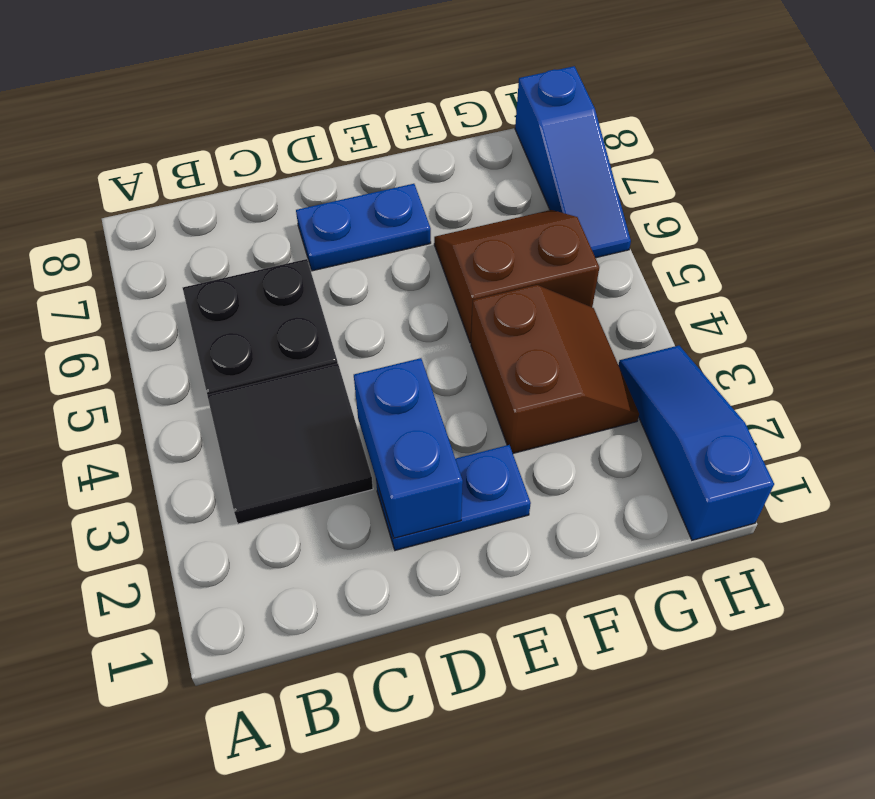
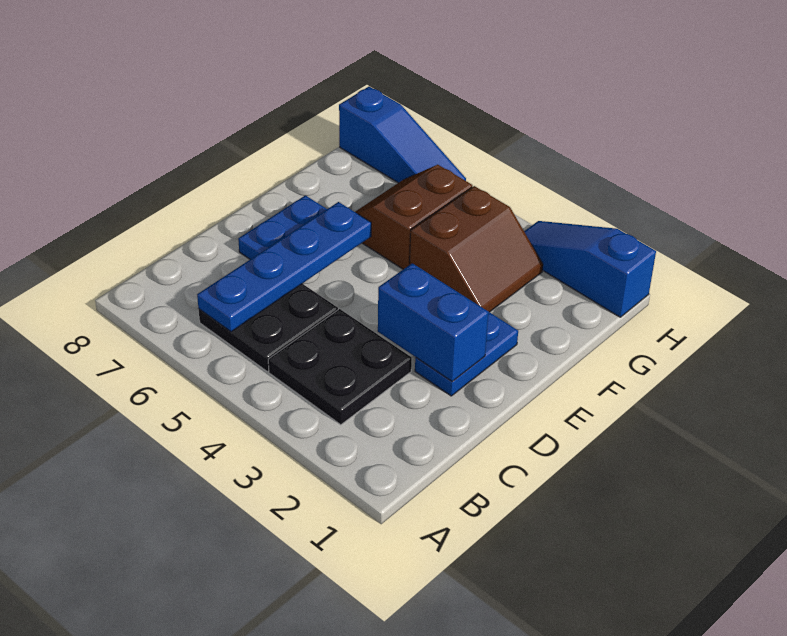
black 2x2 tile [207,364,373,524] -> black 2x2 plate [268,309,412,425]
none -> blue 1x4 plate [197,202,371,332]
brown 2x2 slope [471,285,639,453] -> brown 2x2 slope turned to [410,186,543,312]

